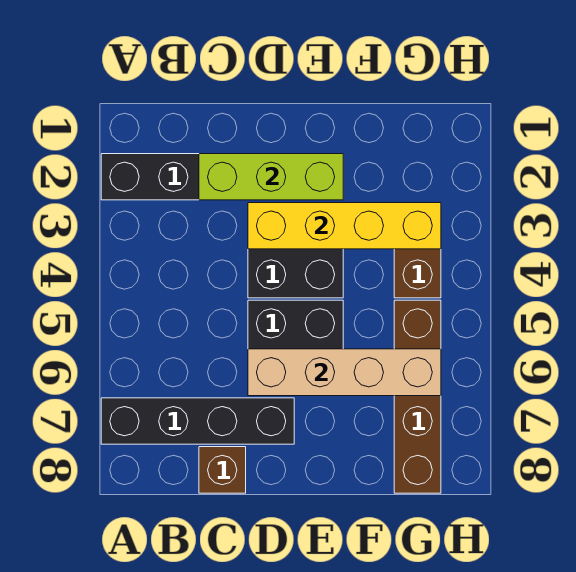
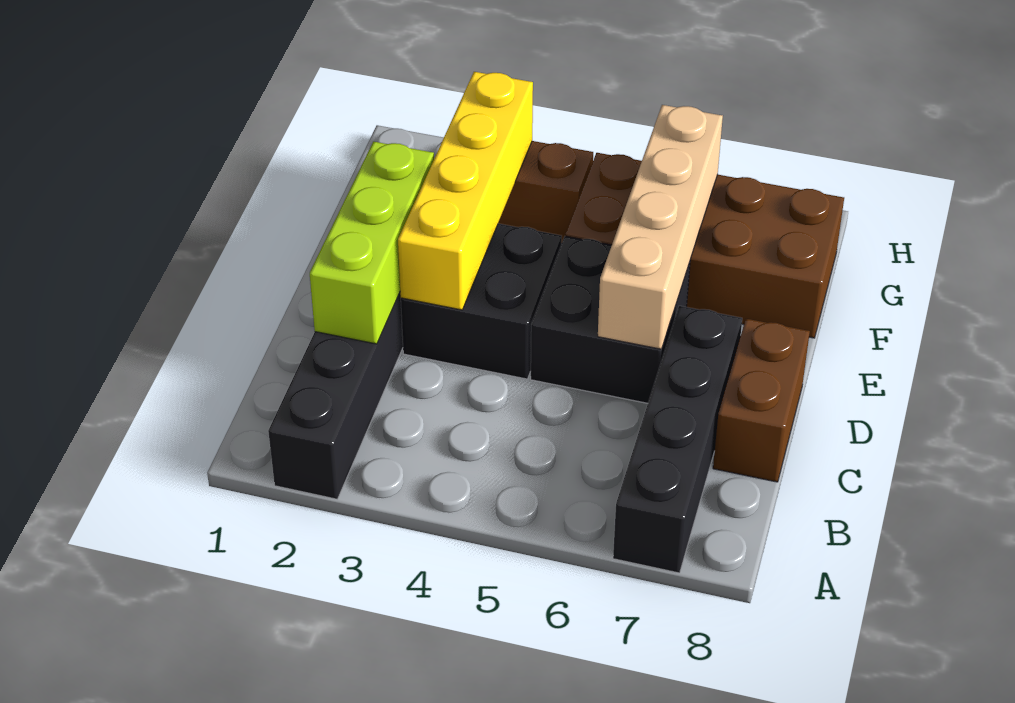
brown 1x1 brick [199,447,246,493] -> brown 1x2 brick [713,319,810,482]
brown 1x4 brick [394,300,441,493] -> brown 2x4 brick [565,153,844,338]

